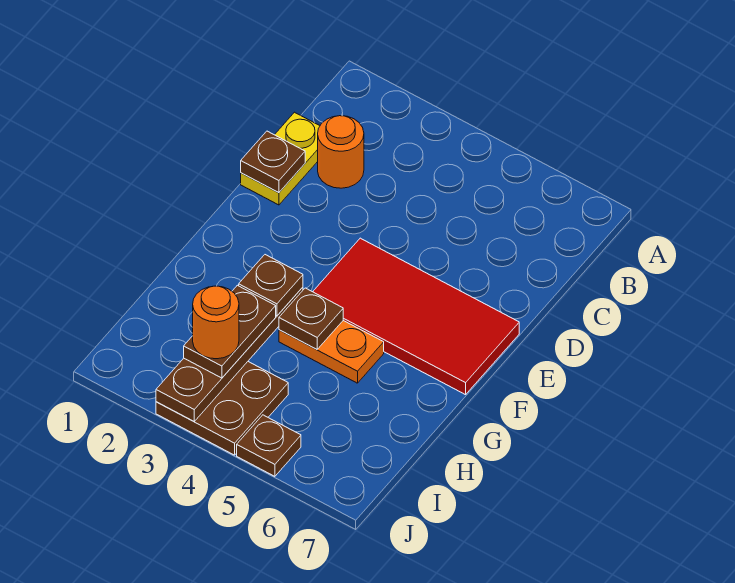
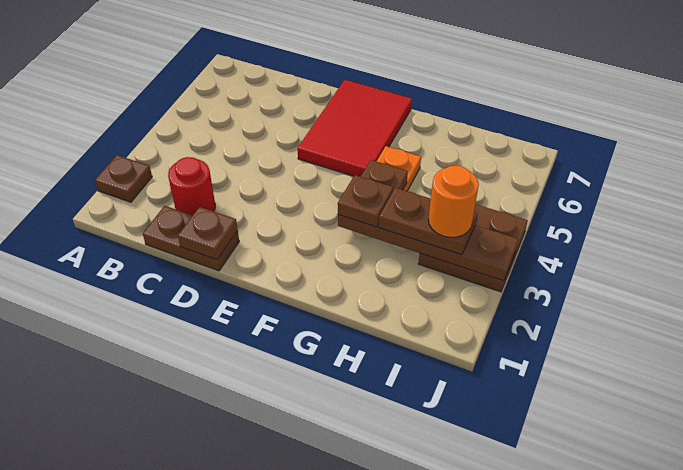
yellow 1x2 plate [241,112,320,205] -> brown 1x2 plate [143,206,239,271]
orange 1x1 round brick [318,116,364,188] -> red 1x1 round brick [168,157,215,215]
red 2x4 tile [313,238,519,395] -> red 2x3 tile [298,80,412,177]
brown 1x1 plate [237,415,301,476] -> brown 1x1 plate moved to [95,155,152,202]

